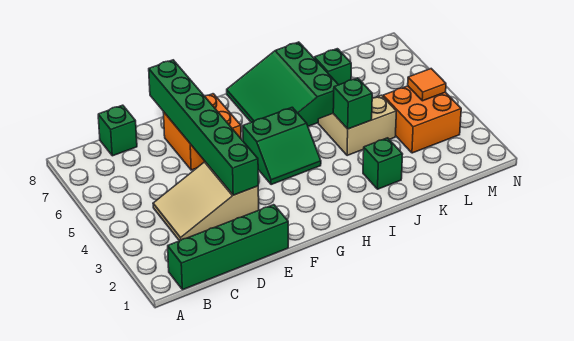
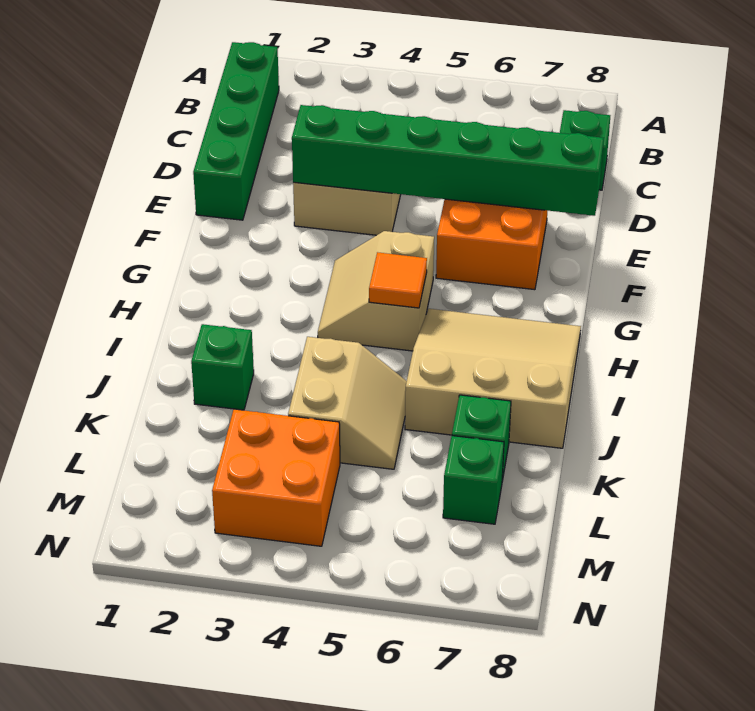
green 2x2 slope [243,107,321,185] -> tan 2x2 slope [318,231,434,351]
green 3x3 slope [227,42,338,126] -> tan 3x3 slope [405,309,581,448]
green 1x1 brick [333,78,372,129] -> green 1x1 brick moved to [443,436,504,524]
orange 1x1 tile [408,69,446,101] -> orange 1x1 tile moved to [369,252,427,308]

